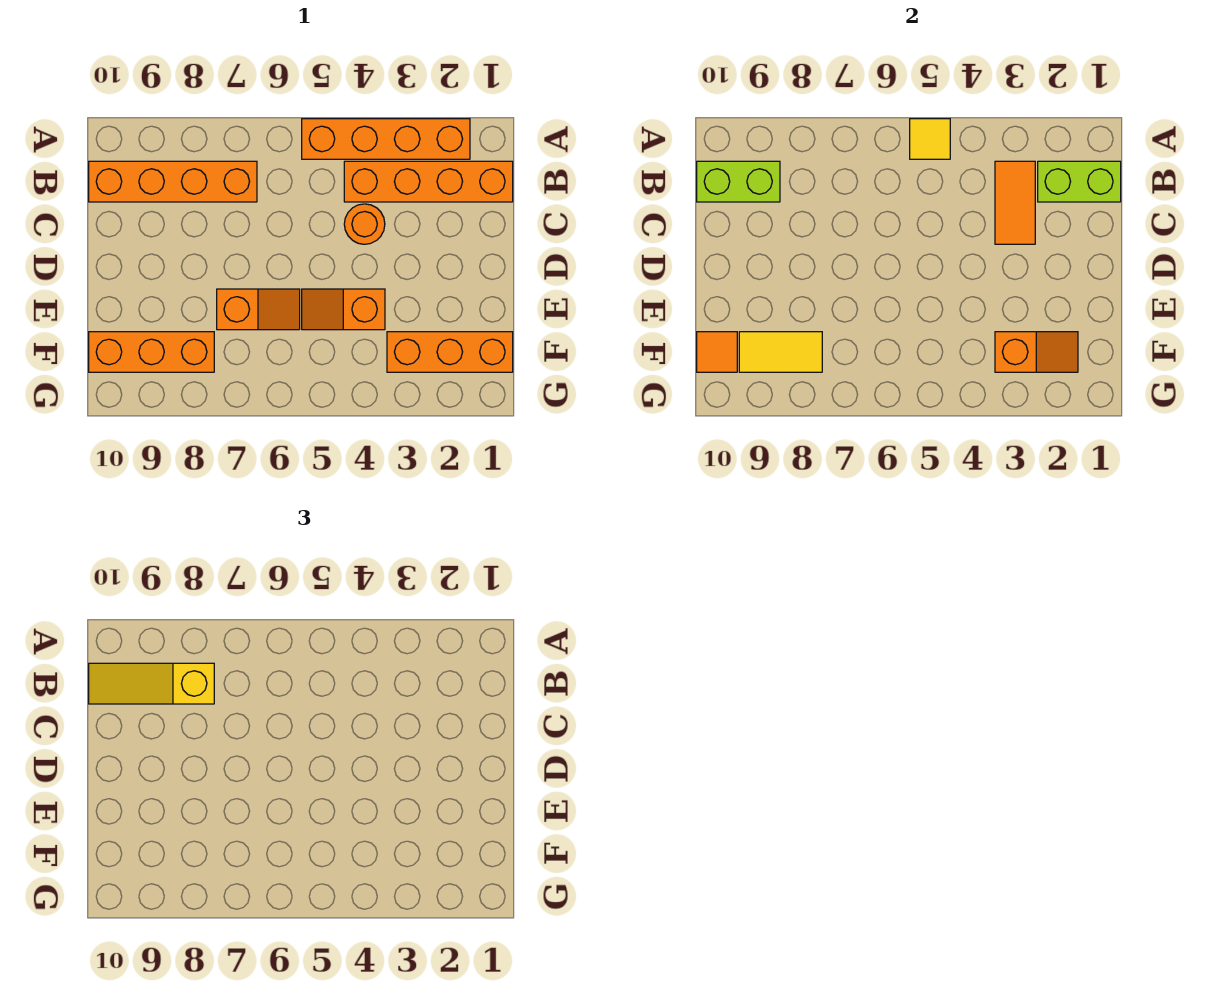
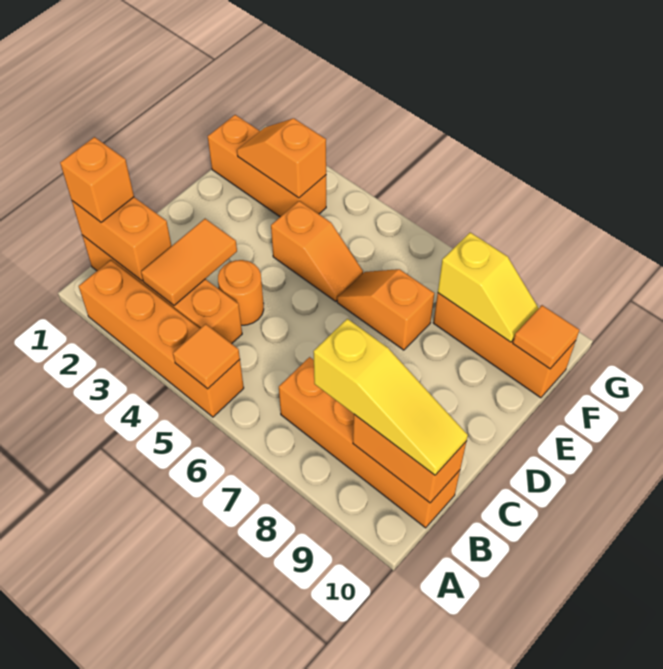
yellow 1x1 tile [910,119,950,159] -> orange 1x1 tile [173,324,240,389]
lime 1x2 brick [1038,161,1121,202] -> orange 1x2 brick [72,197,171,281]
none -> orange 1x1 brick [60,137,134,222]
lime 1x2 brick [697,161,780,202] -> orange 1x2 brick [353,414,467,503]
yellow 1x2 tile [739,332,822,372] -> yellow 1x2 slope [438,232,539,342]

